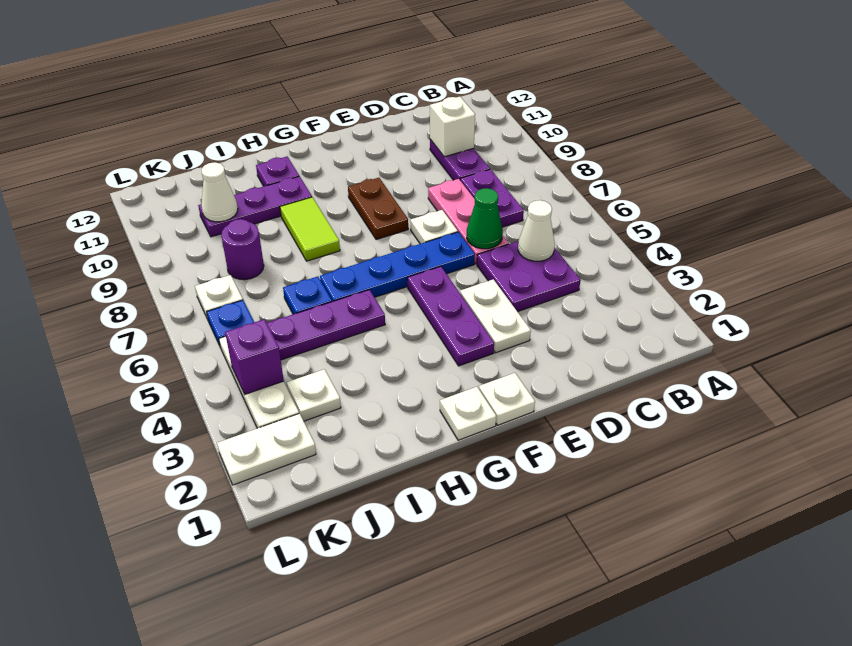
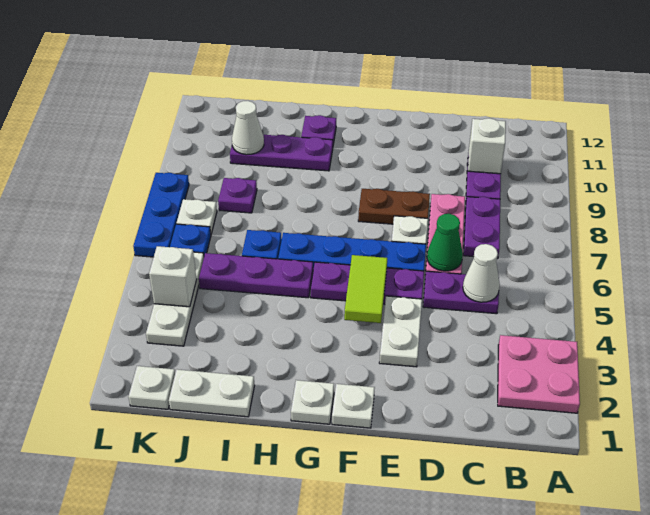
none -> pink 2x2 plate [498,335,580,413]
purple 2x2 plate [477,241,581,312] -> purple 1x2 plate [423,271,499,314]
purple 1x3 plate [407,266,494,366] -> purple 1x3 plate turned to [311,262,424,304]
brown 1x2 plate [348,178,408,240] -> brown 1x2 plate turned to [358,189,430,224]
lime 1x2 tile [280,197,340,261] -> lime 1x2 tile moved to [344,255,387,323]
white 1x1 plate [287,369,341,421] -> white 1x1 plate moved to [128,366,175,409]
purple 1x1 round brick [221,219,264,280] -> purple 1x1 plate [218,178,257,213]
white 1x2 plate [217,414,316,485] -> white 1x2 plate moved to [169,369,255,417]
purple 1x1 brick [225,319,284,394] -> white 1x1 brick [149,246,197,307]
none -> blue 1x3 plate [133,173,189,257]

